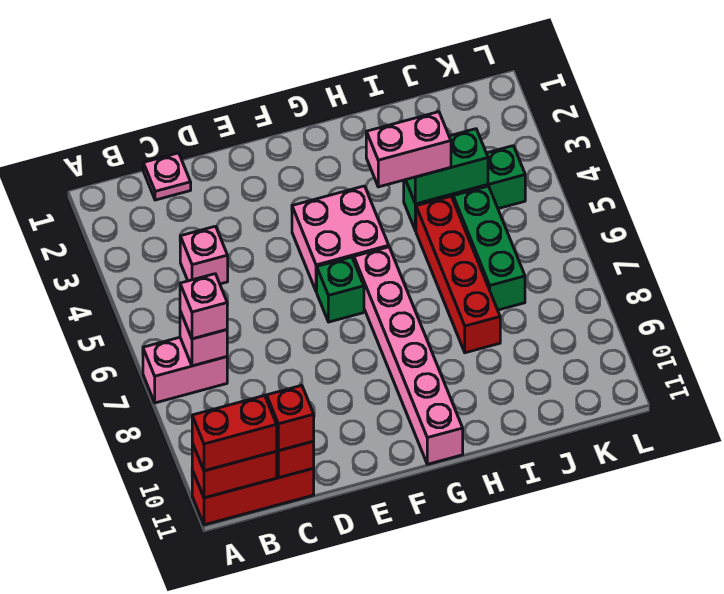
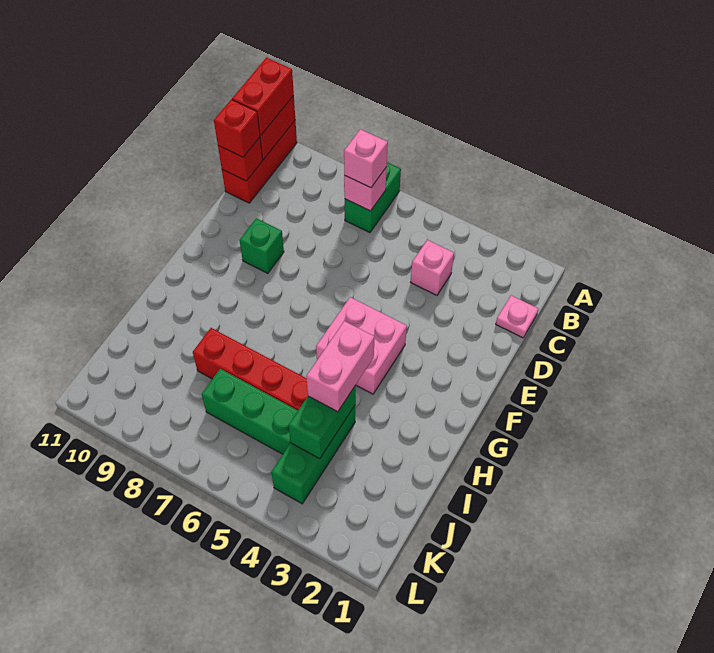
pink 1x2 brick [143,337,227,403] -> green 1x2 brick [345,162,401,233]
green 1x1 brick [317,257,364,322] -> green 1x1 brick moved to [240,218,284,274]
pink 1x6 brick [354,247,463,464] -> none

